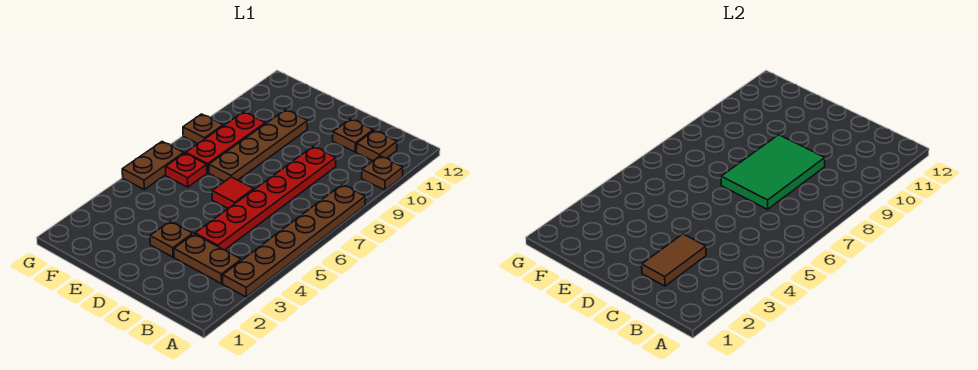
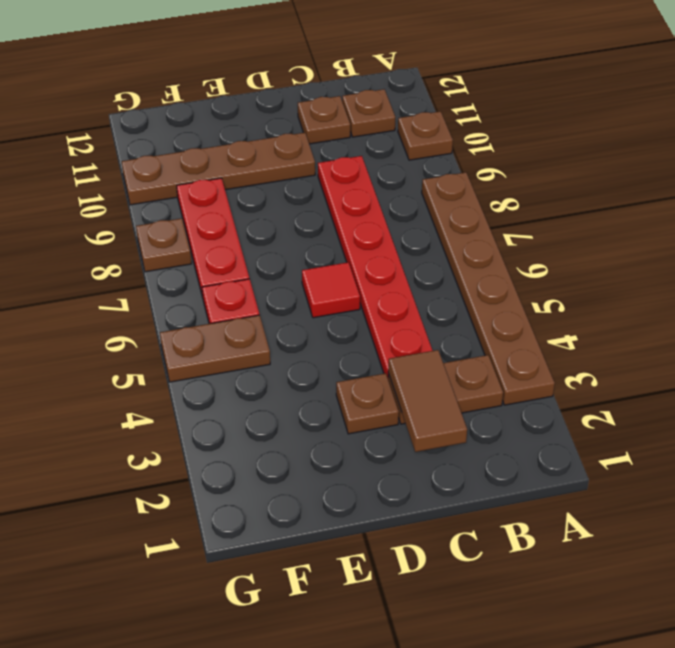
green 2x3 tile [721,135,825,209] -> none
brown 1x4 plate [209,110,307,182] -> brown 1x4 plate turned to [122,133,315,205]
brown 1x2 plate [122,142,184,189] -> brown 1x2 plate turned to [160,315,270,382]

